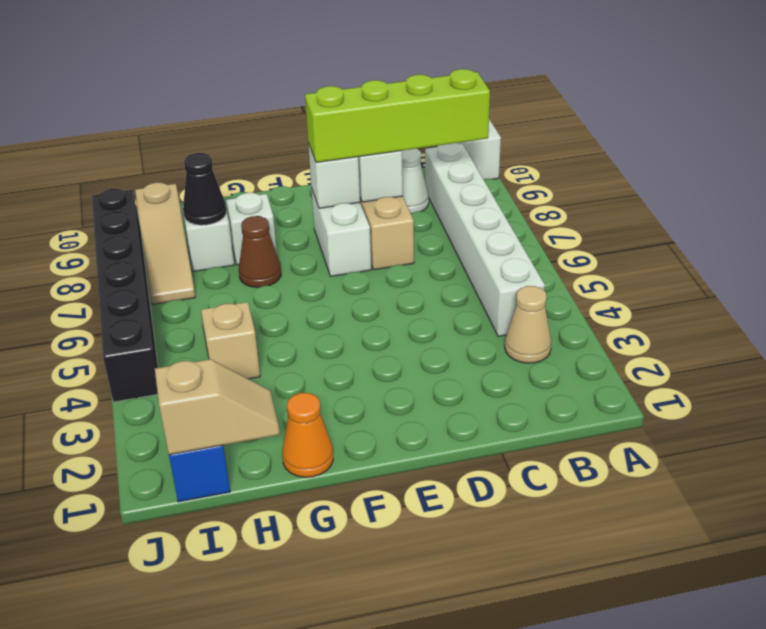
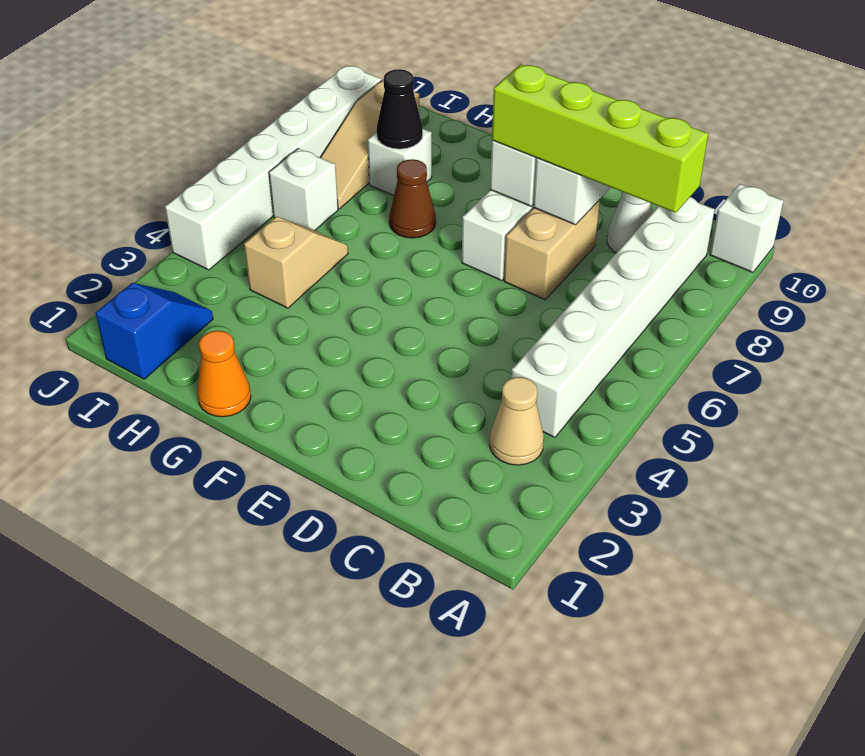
white 1x1 brick [226,193,277,265] -> white 1x1 brick moved to [269,149,338,230]
tan 1x2 slope [155,359,280,455] -> none
black 1x6 brick [92,189,158,402] -> white 1x6 brick [165,65,382,270]

